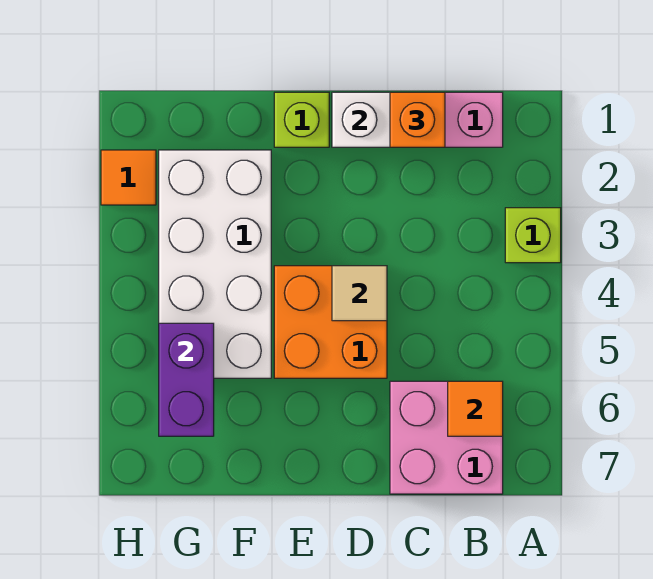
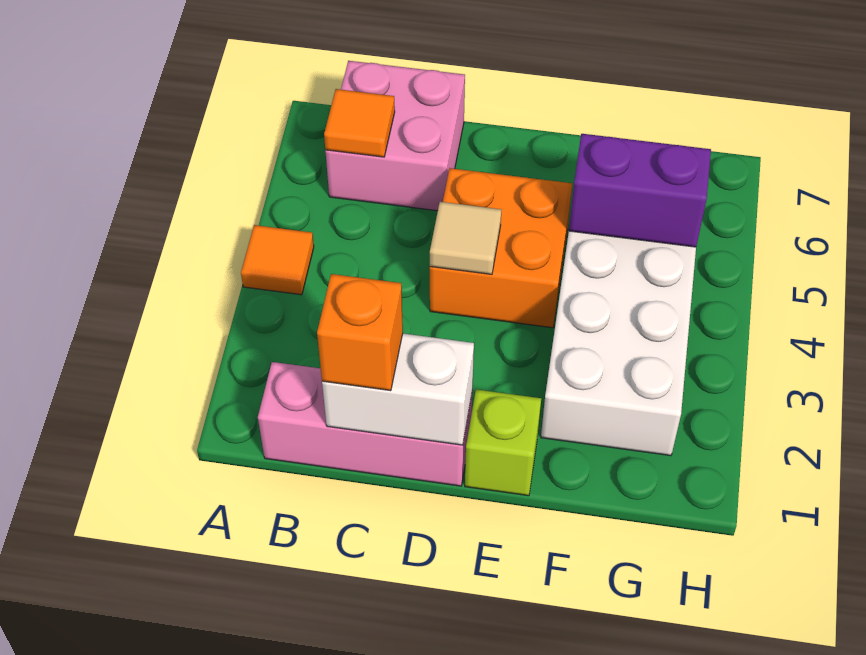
lime 1x1 brick [505,208,561,263] -> none
purple 1x2 brick [159,323,214,436] -> purple 1x2 brick turned to [569,134,711,247]
orange 1x1 tile [101,150,156,205] -> orange 1x1 tile moved to [241,225,314,295]

